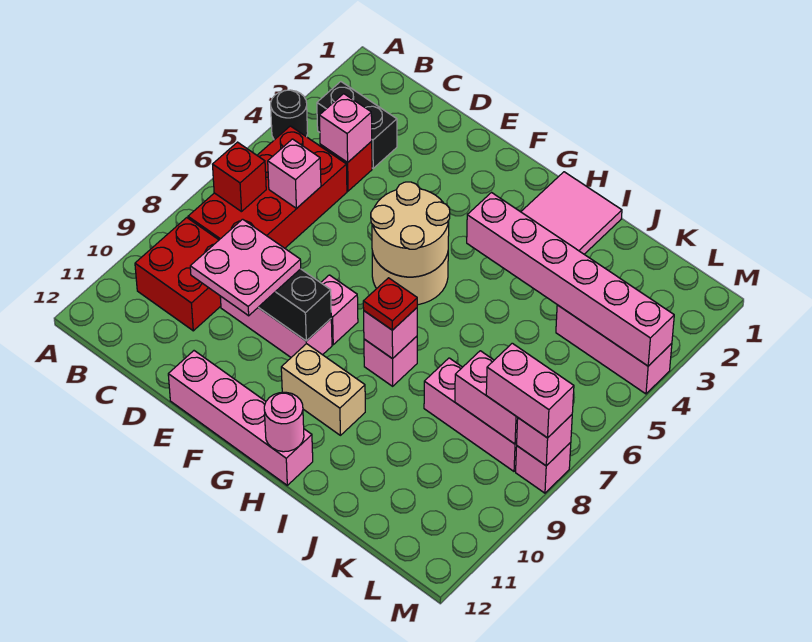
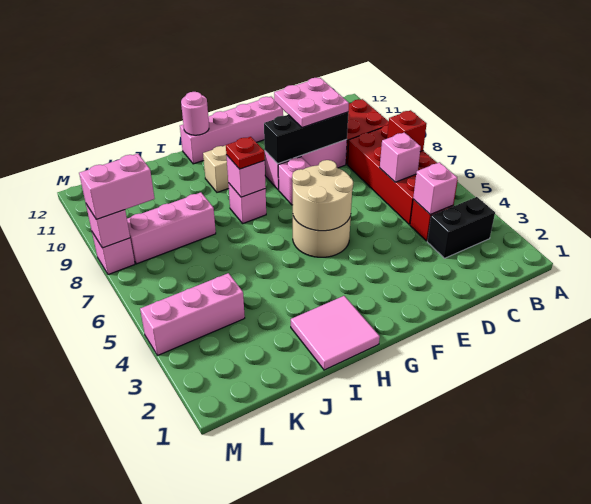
black 1x1 round brick [271,90,308,140] -> none
pink 1x6 brick [467,193,674,366] -> none
pink 1x2 brick [455,351,518,444] -> none

